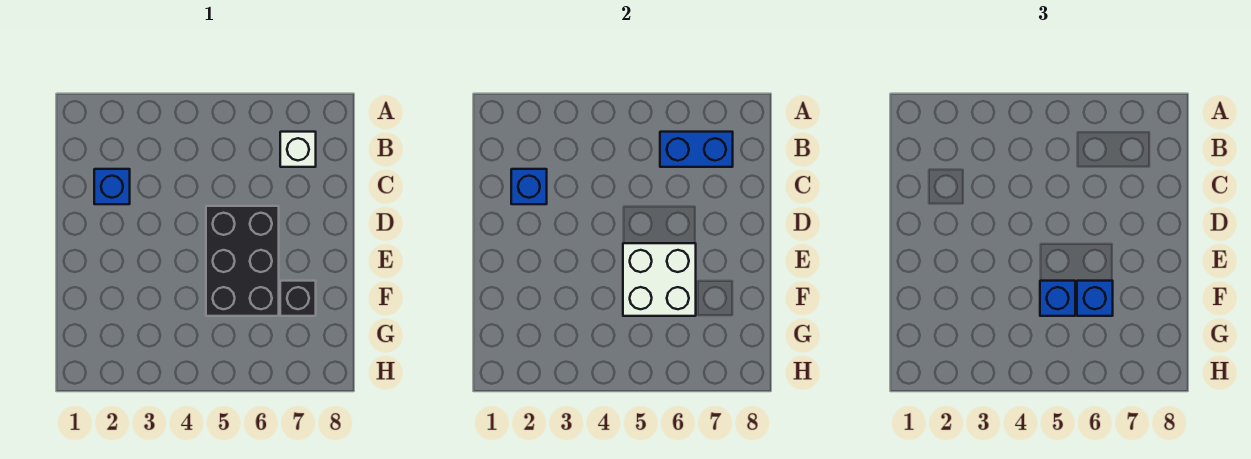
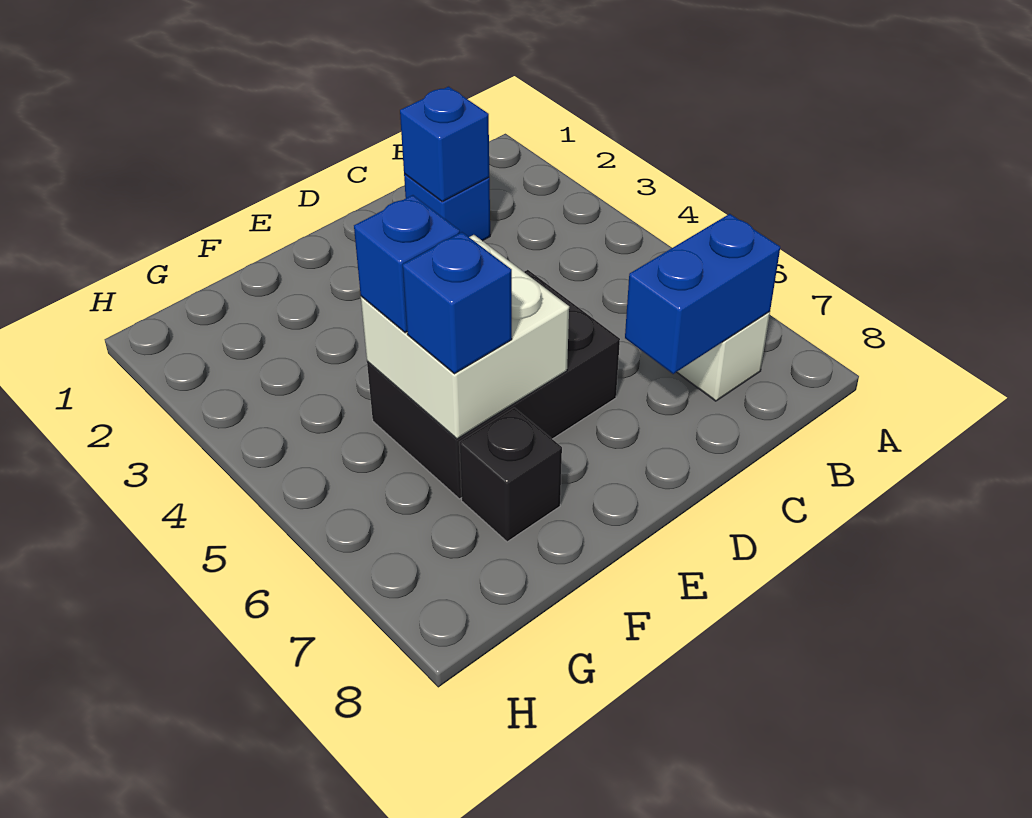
blue 1x2 brick [660,132,733,167] -> blue 1x2 brick turned to [625,214,780,374]

